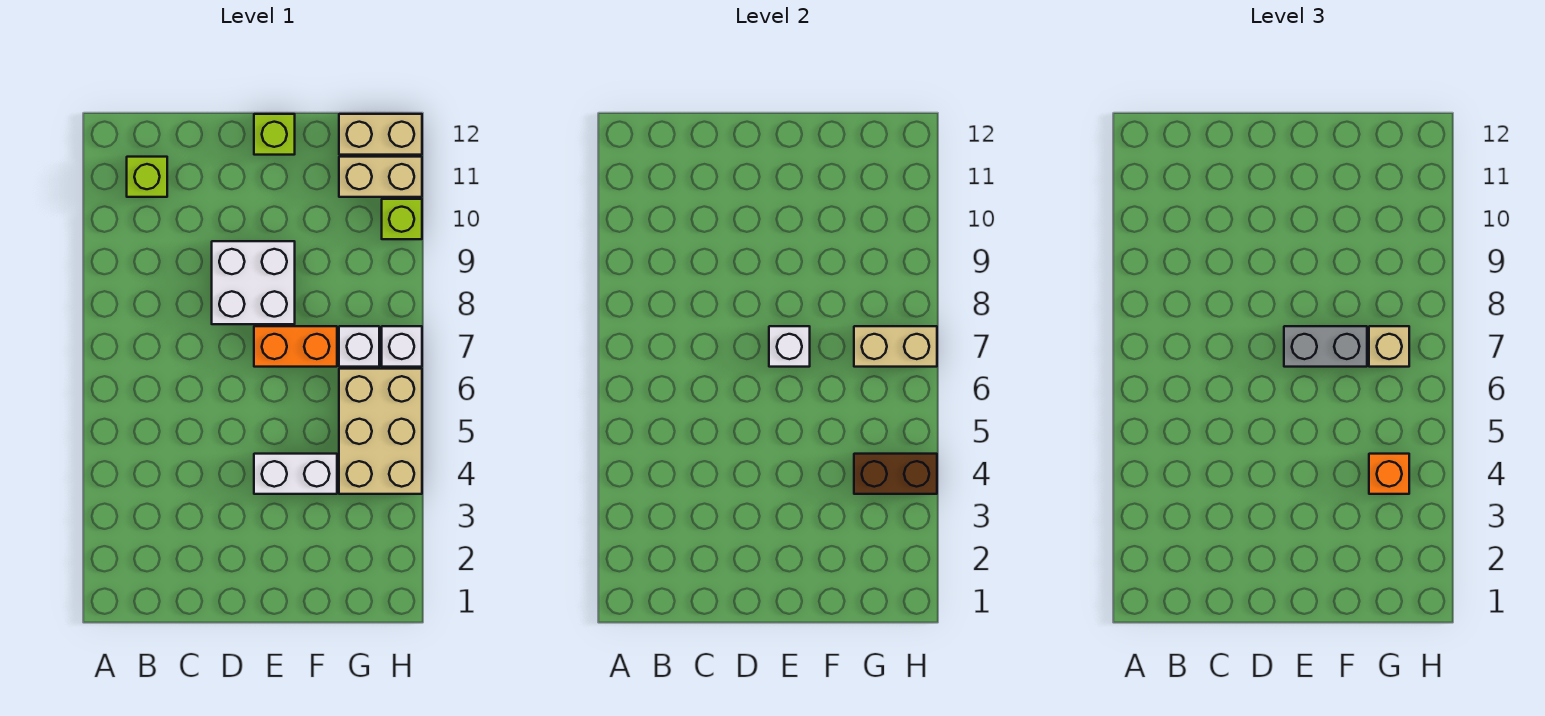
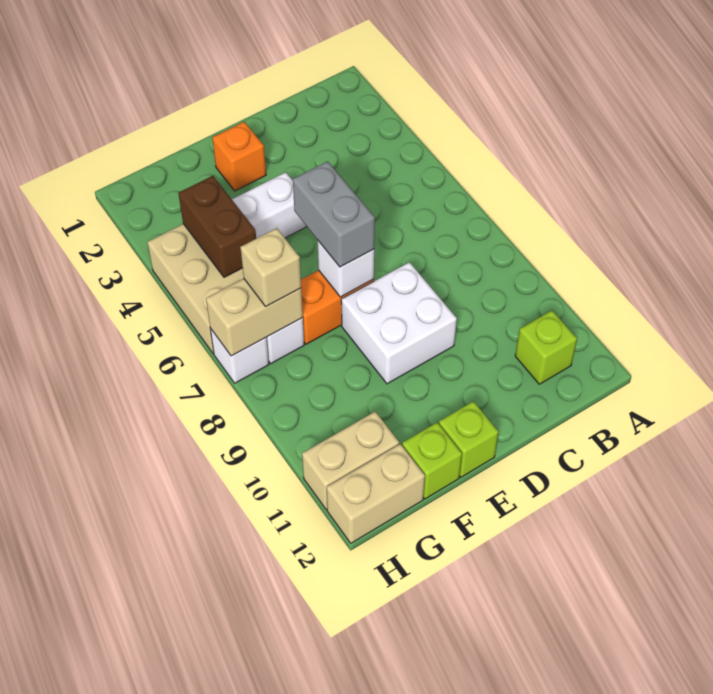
grey 1x2 brick [1284,326,1367,367] -> grey 1x2 brick turned to [293,161,375,267]
brown 1x2 brick [854,454,937,494] -> brown 1x2 brick turned to [178,176,256,277]
orange 1x1 brick [1369,454,1409,494] -> orange 1x1 brick moved to [212,122,266,191]
lime 1x1 brick [382,199,422,239] -> lime 1x1 brick moved to [402,422,462,499]

